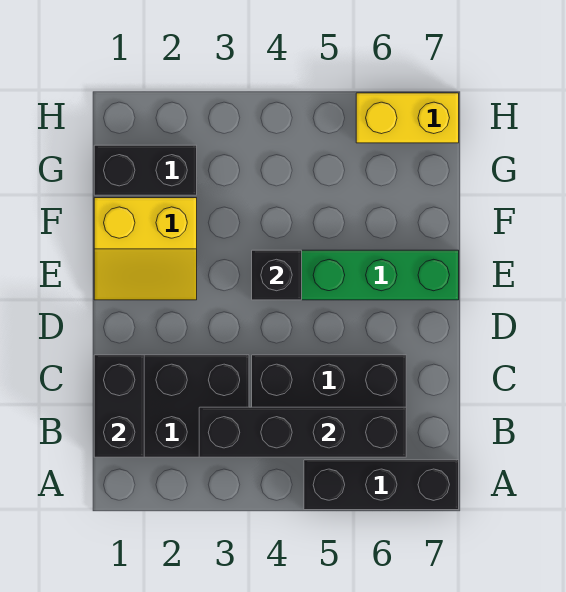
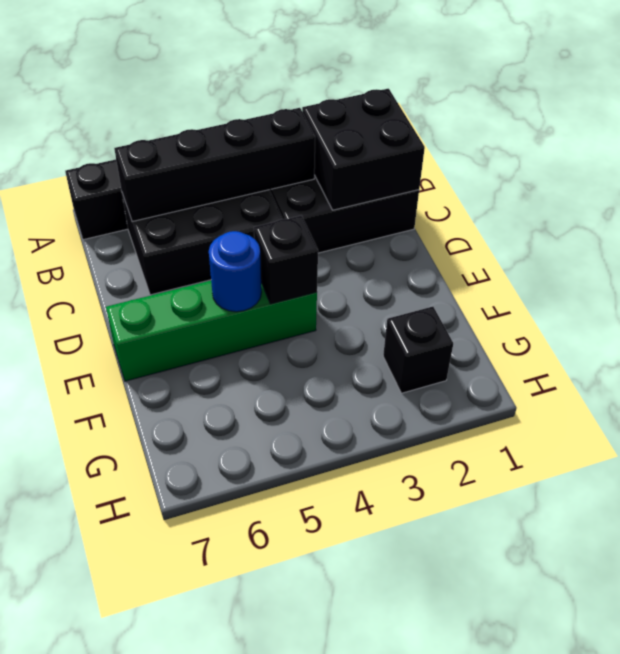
black 1x2 brick [94,355,144,457] -> black 2x2 brick [302,89,425,210]
yellow 2x2 slope [94,198,197,300] -> none
none -> blue 1x1 round brick [209,231,262,312]
black 1x2 brick [94,145,197,195] -> black 1x1 brick [383,307,453,393]
yellow 1x2 brick [356,93,459,143] -> none

